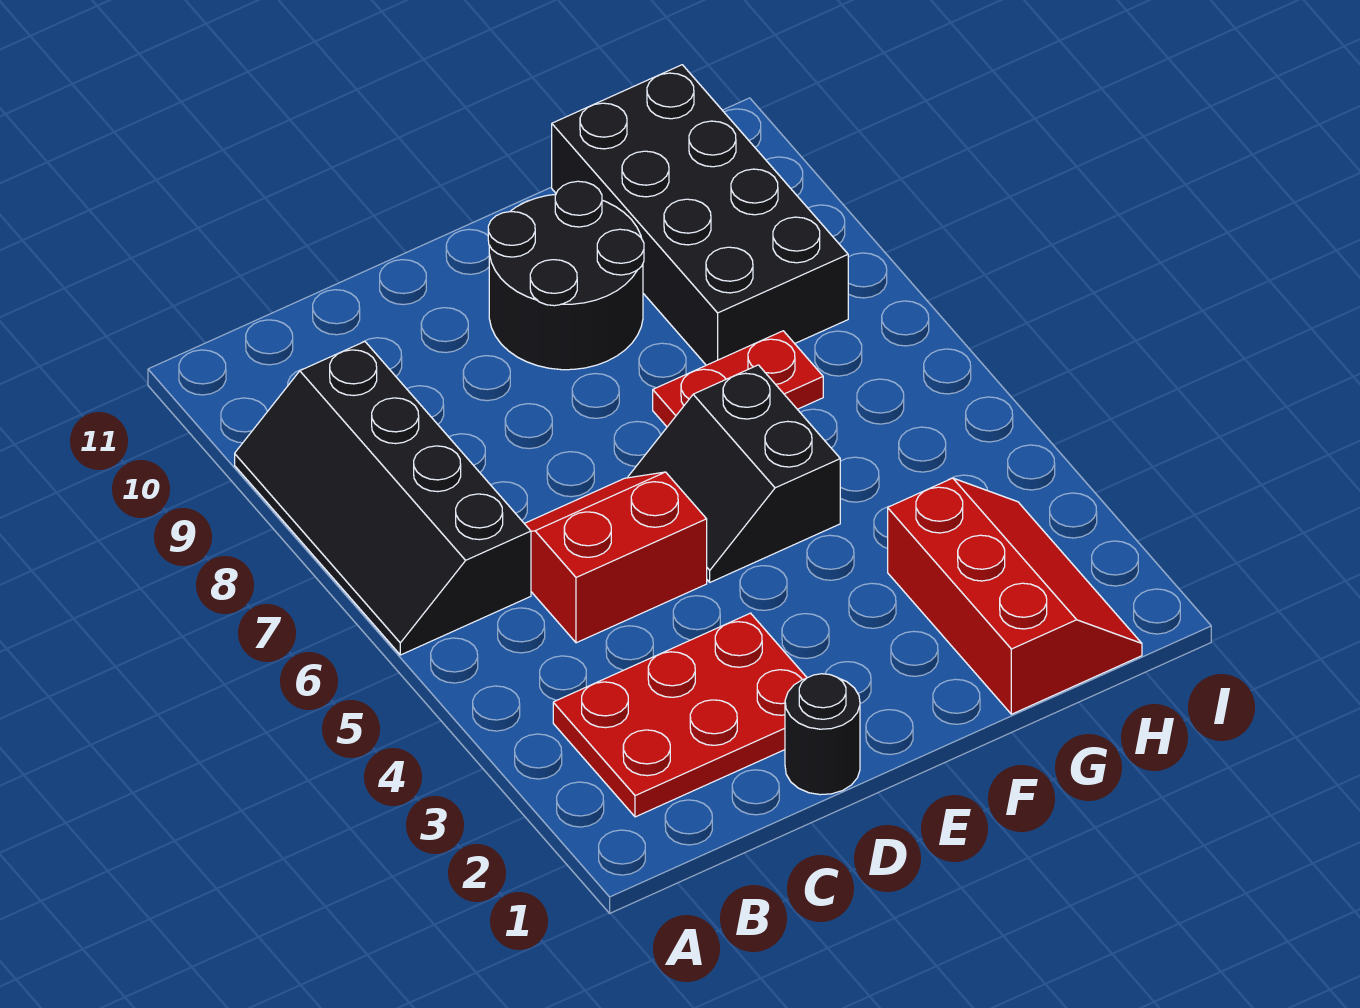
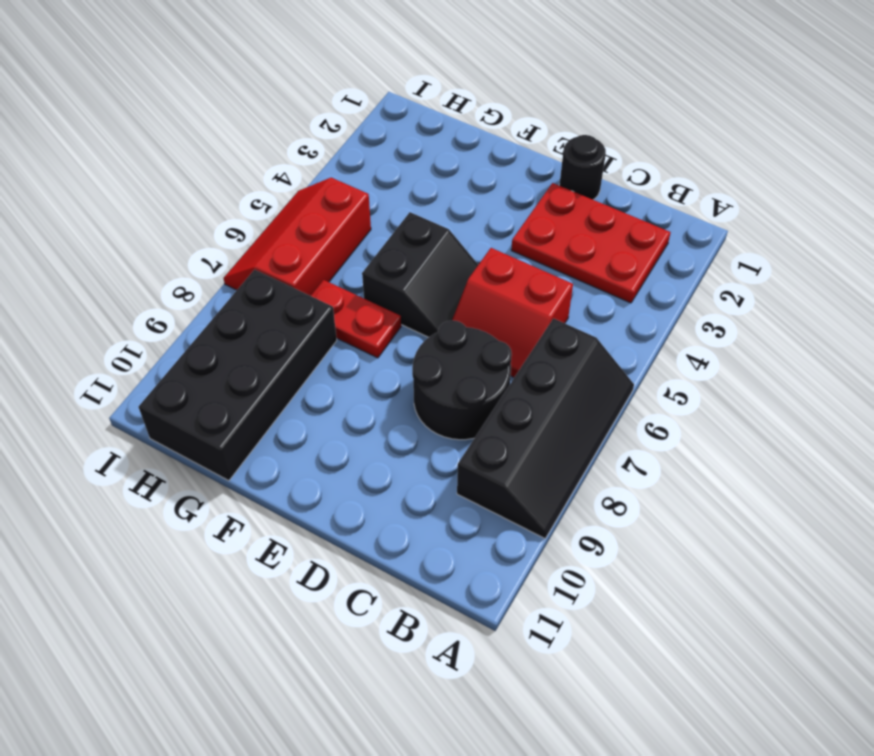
black 2x2 round brick [488,181,644,370] -> black 2x2 round brick moved to [412,320,512,440]
red 2x3 slope [888,478,1142,714] -> red 2x3 slope moved to [223,178,371,296]

